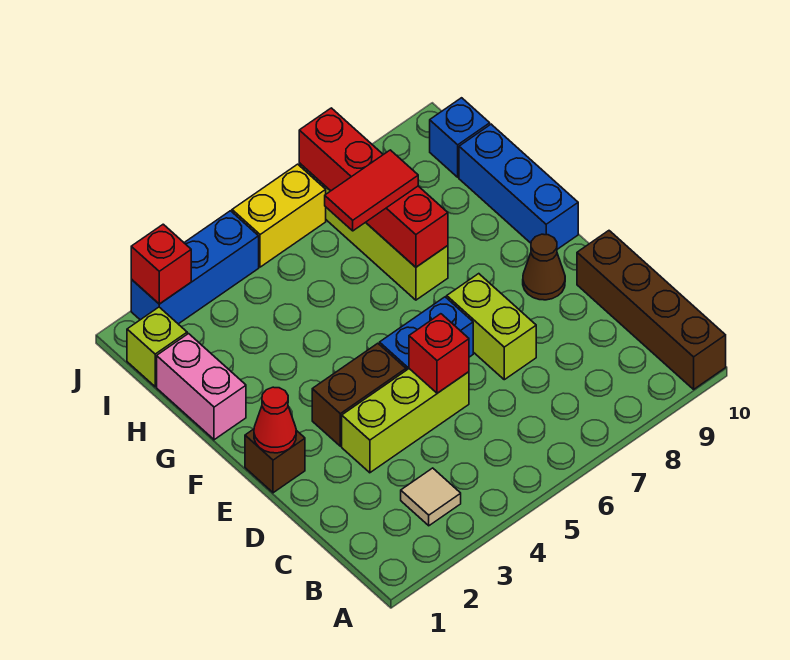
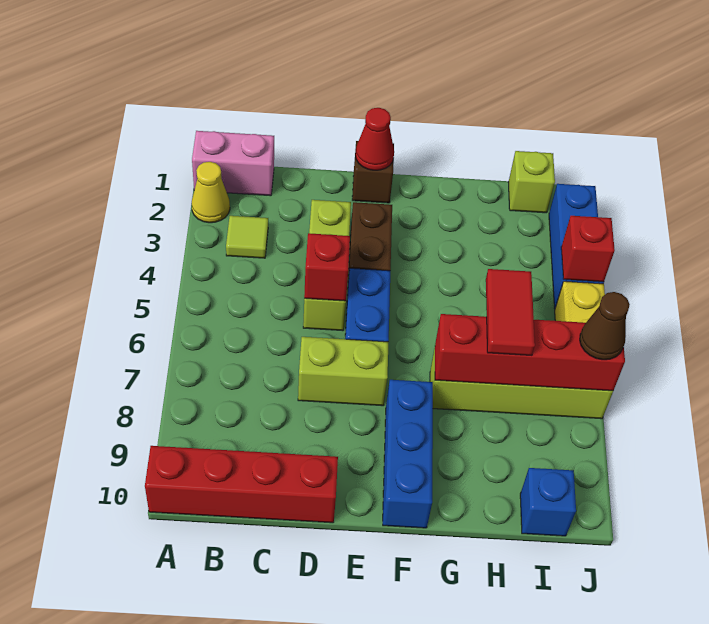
none -> yellow 1x1 cone [192,162,230,223]
brown 1x4 brick [577,231,726,389] -> red 1x4 brick [145,446,338,523]
tan 1x1 tile [401,468,461,526] -> lime 1x1 tile [226,216,268,258]
brown 1x1 cone [523,234,565,300] -> brown 1x1 cone moved to [580,292,630,360]
blue 1x3 brick [459,124,578,249] -> blue 1x3 brick turned to [383,380,433,528]
pink 1x2 brick [157,334,246,440] -> pink 1x2 brick moved to [192,131,274,196]
red 1x1 brick [131,224,191,304] -> red 1x1 brick moved to [561,216,615,282]

